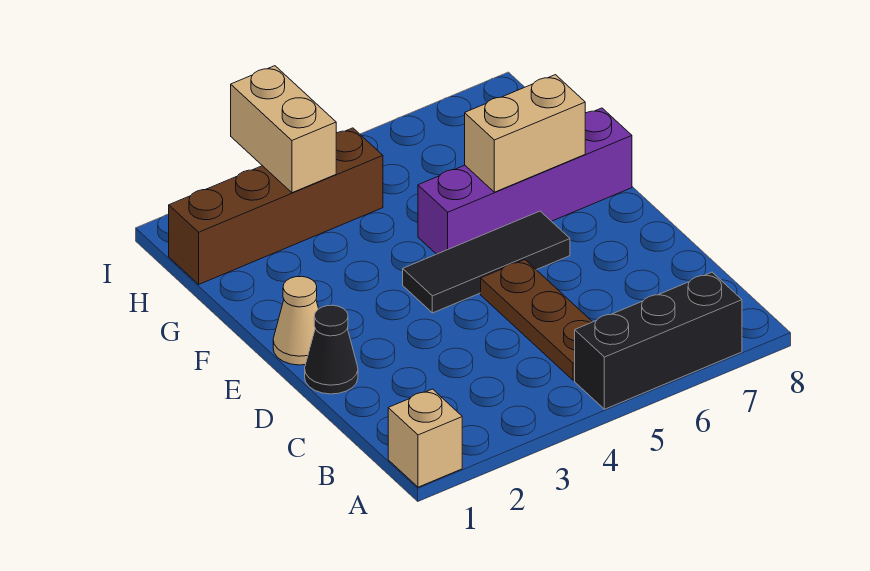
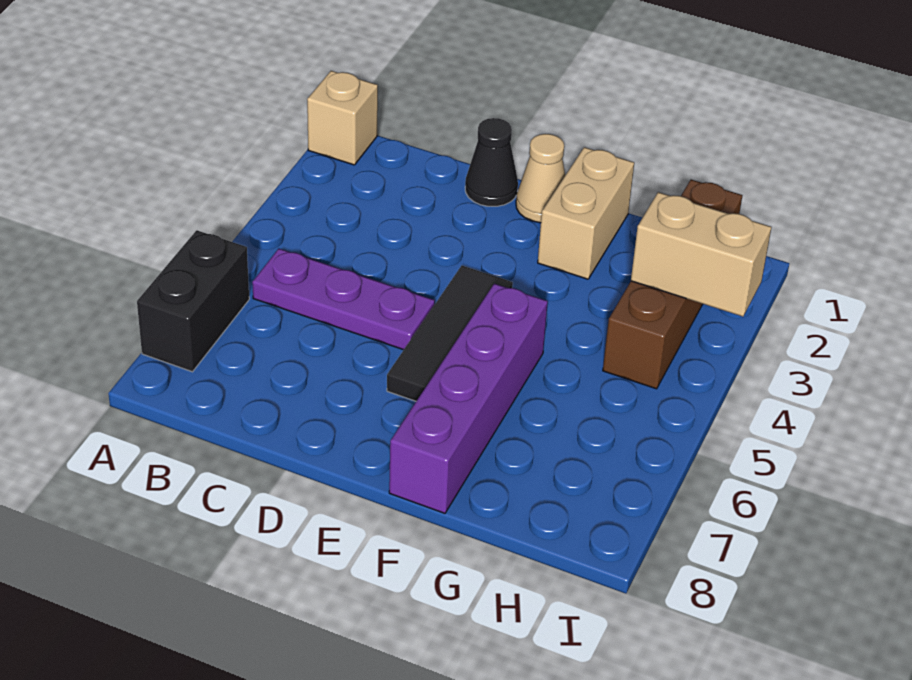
black 1x3 brick [575,272,742,409] -> black 1x2 brick [137,230,249,372]
brown 1x3 plate [481,260,592,380] -> purple 1x3 plate [252,249,435,350]
tan 1x2 brick [465,75,585,192] -> tan 1x2 brick moved to [538,147,634,279]

